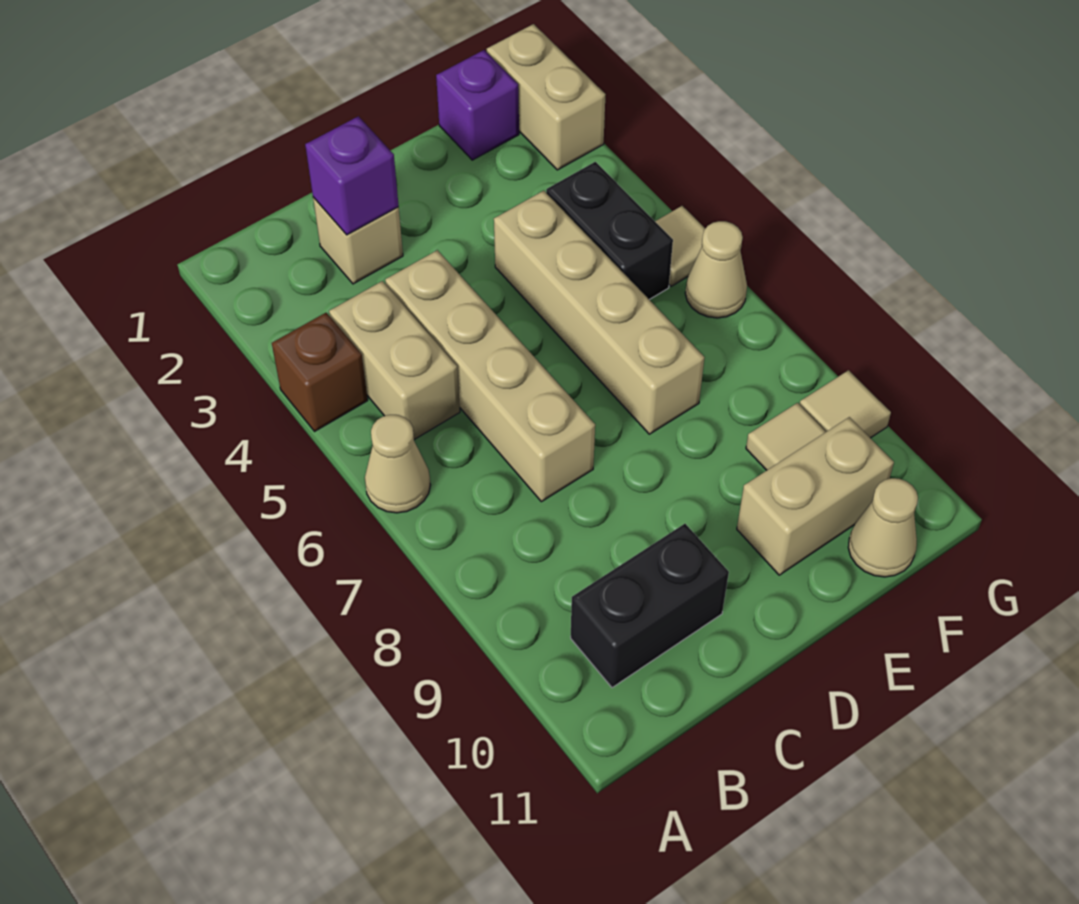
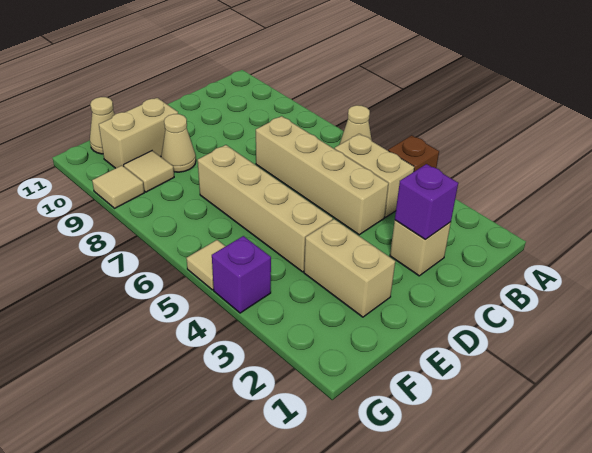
black 1x2 brick [571,524,729,688] -> none
purple 1x1 brick [436,50,519,160] -> purple 1x1 brick moved to [212,236,271,313]
black 1x2 brick [546,162,673,300] -> none
tan 1x2 brick [487,24,606,170] -> tan 1x2 brick moved to [304,219,395,317]
tan 1x1 cone [685,221,747,318] -> tan 1x1 cone moved to [161,114,196,172]

